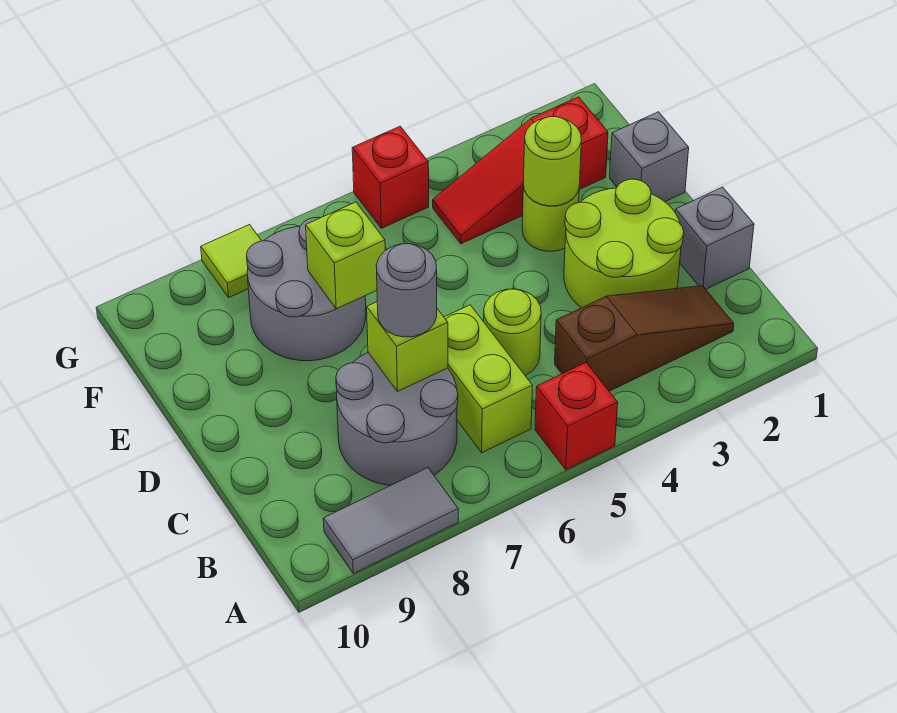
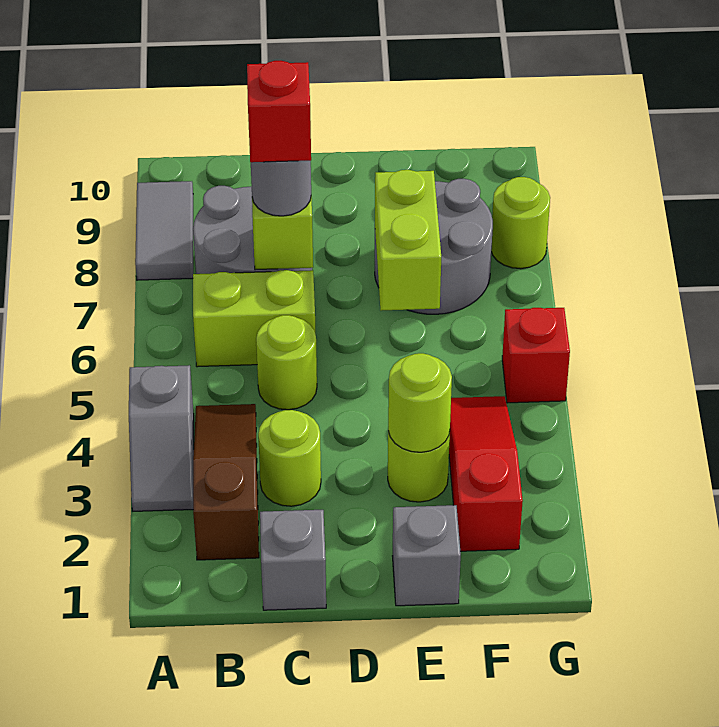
none -> grey 1x2 slope [129,365,194,511]
red 1x1 brick [535,363,618,470] -> red 1x1 brick moved to [247,61,311,162]
brown 1x3 slope [555,286,734,391] -> brown 1x3 slope turned to [193,404,259,560]
lime 2x2 round brick [564,179,684,308] -> lime 1x1 round brick [258,410,321,506]
lime 1x1 brick [306,202,385,309] -> lime 1x2 brick [375,170,441,311]
lime 1x1 tile [201,225,262,297] -> lime 1x1 round brick [491,177,550,269]

